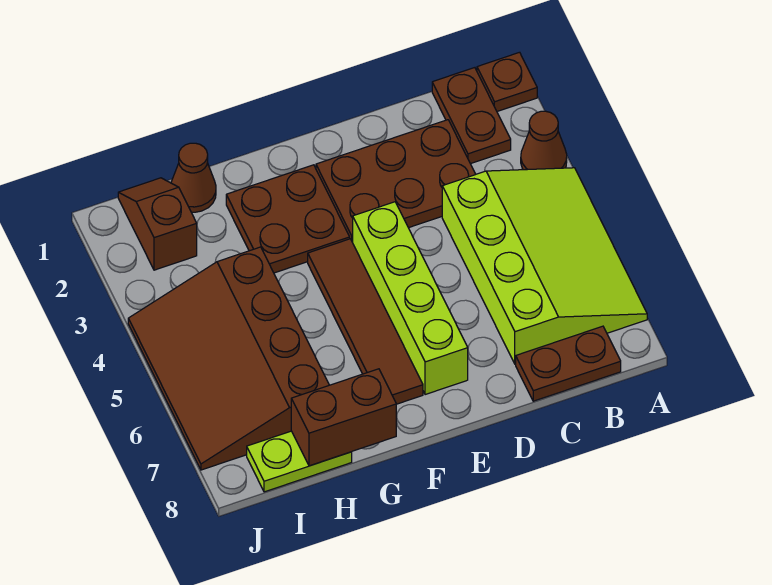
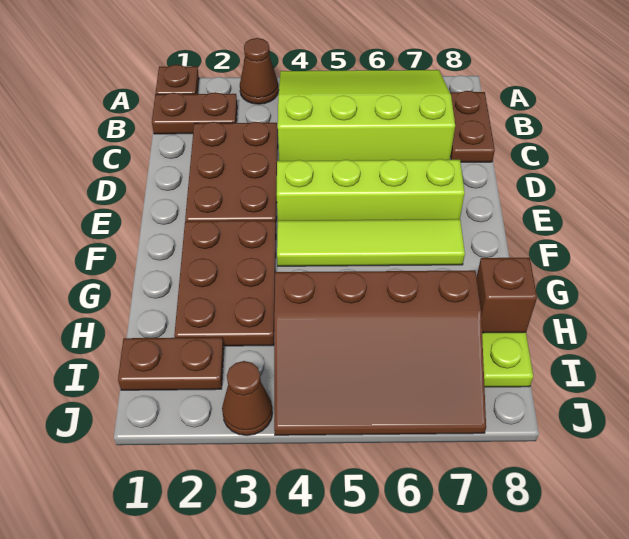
brown 2x2 plate [226,165,350,273] -> brown 2x3 plate [174,221,276,346]
brown 1x4 tile [308,239,423,404] -> lime 1x4 tile [277,219,465,266]
brown 1x2 brick [291,369,396,466] -> brown 1x1 brick [477,258,537,333]
brown 1x1 cone [171,143,216,212] -> brown 1x1 cone moved to [222,361,273,435]
brown 1x2 slope [118,178,197,270] -> brown 1x2 plate [118,337,224,390]

